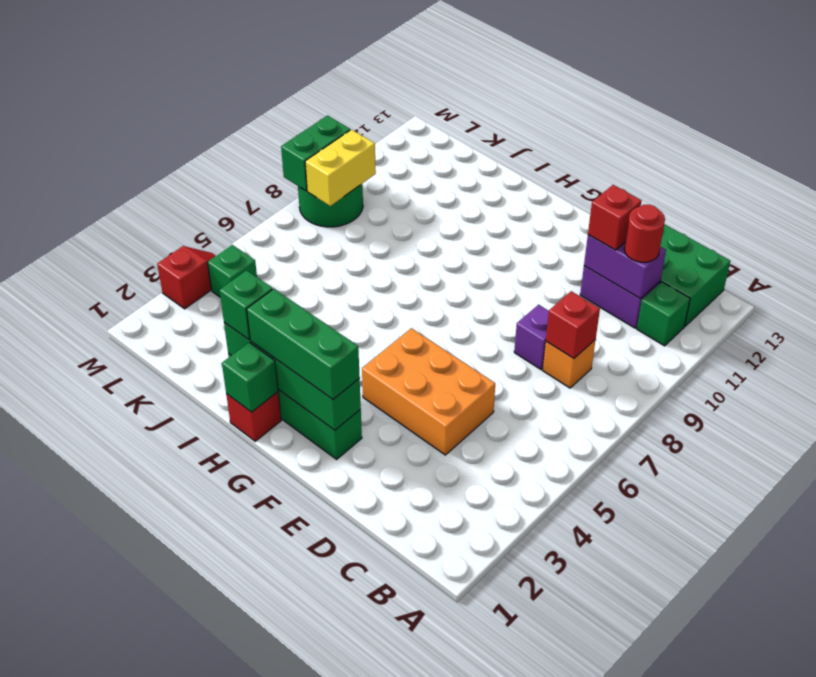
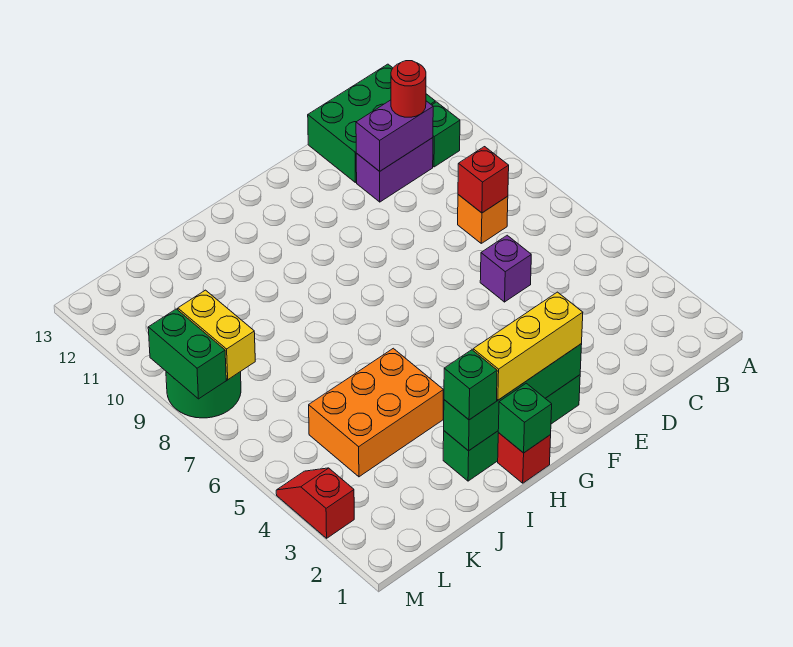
orange 2x3 brick [362,328,495,455] -> orange 2x3 brick moved to [309,348,443,477]
purple 1x1 brick [514,305,549,370] -> purple 1x1 brick moved to [480,235,531,302]
red 1x1 brick [588,185,641,250] -> none
green 1x3 brick [247,289,360,399] -> yellow 1x3 brick [473,292,583,400]
green 1x1 brick [208,245,257,297] -> none

